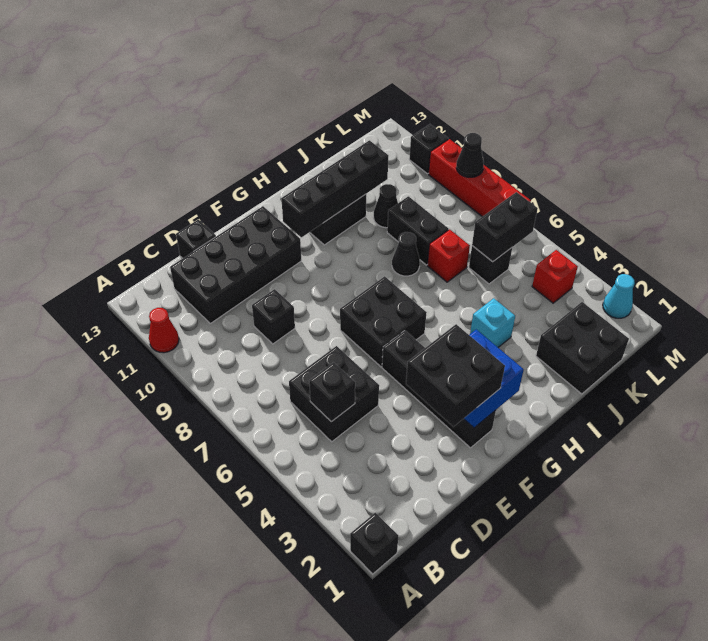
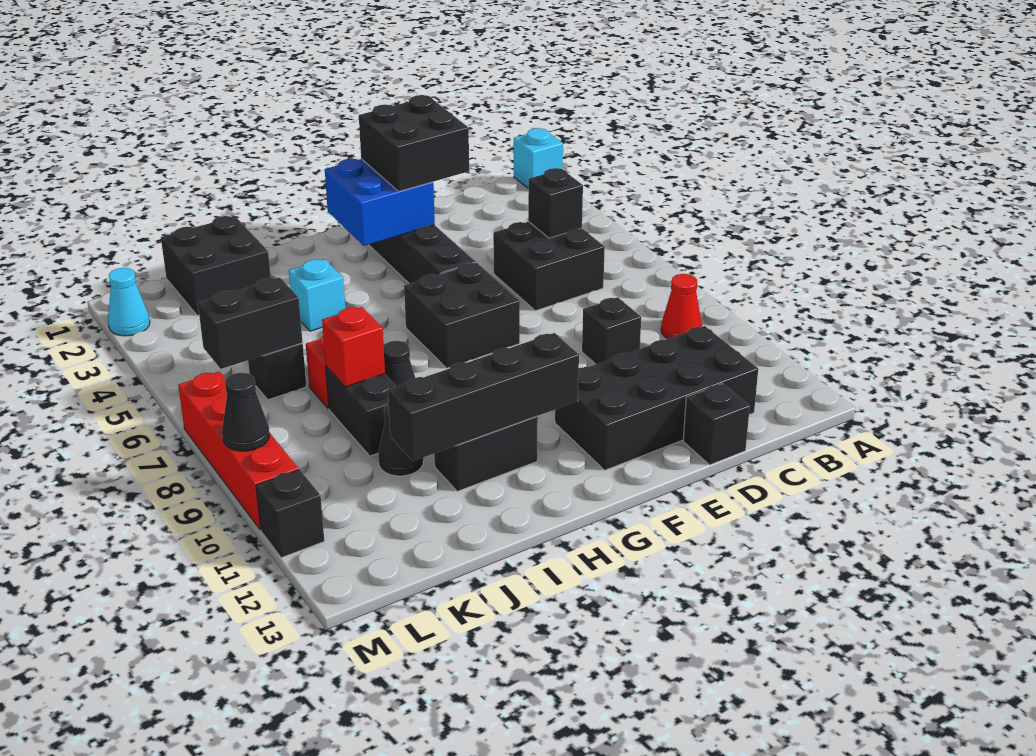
black 1x1 brick [350,513,398,574] -> cyan 1x1 brick [514,128,563,189]
red 1x1 cone [149,308,179,353] -> red 1x1 cone moved to [661,274,702,339]
red 1x1 brick [532,250,578,303] -> red 1x1 brick moved to [322,307,385,387]

